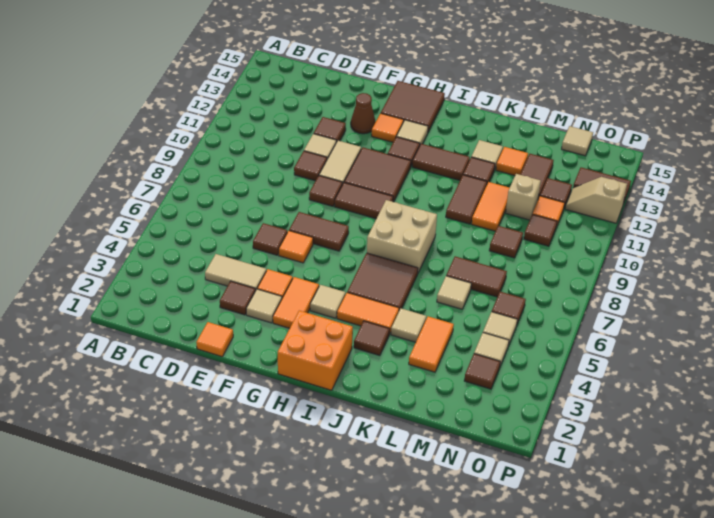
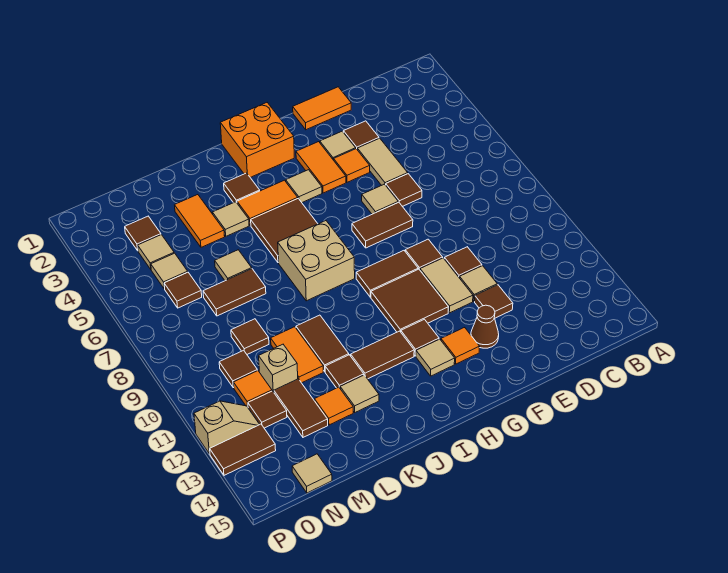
tan 1x2 tile [205,254,266,290] -> tan 1x2 tile turned to [357,138,408,185]
orange 1x1 tile [196,322,233,357] -> orange 1x2 tile [293,87,351,130]
orange 1x1 tile [279,231,313,263] -> tan 1x1 tile [362,184,398,214]
brown 2x2 tile [381,81,445,132] -> none

